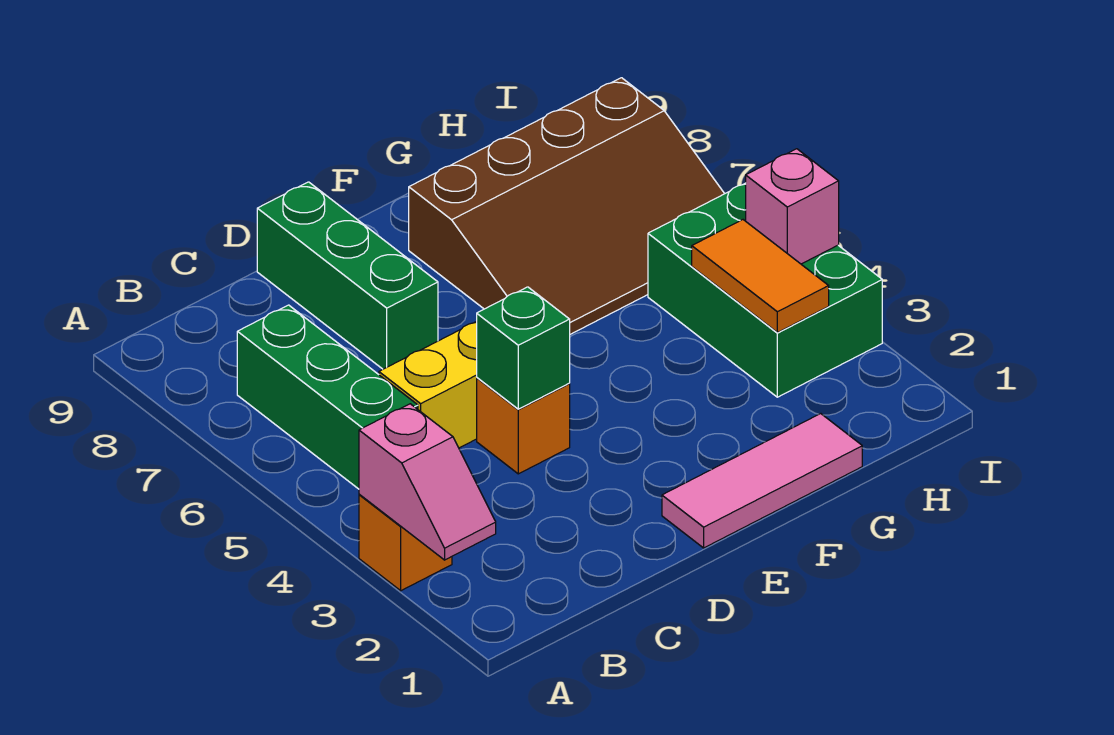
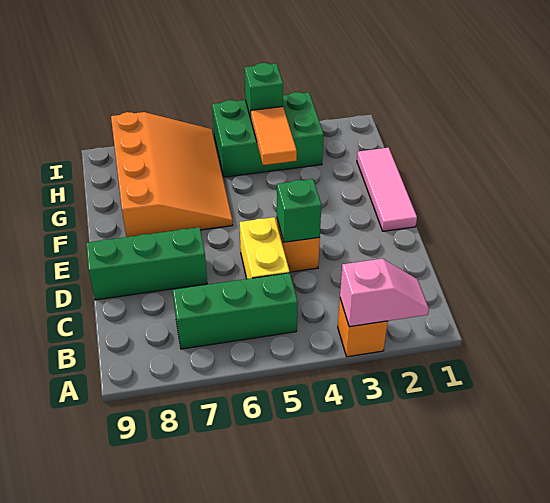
brown 3x4 slope [409,78,724,334] -> orange 3x4 slope [111,112,233,237]
orange 1x2 tile [692,220,829,333] -> orange 1x2 tile turned to [251,107,297,165]
pink 1x1 brick [746,149,839,264] -> green 1x1 brick [244,63,283,118]

